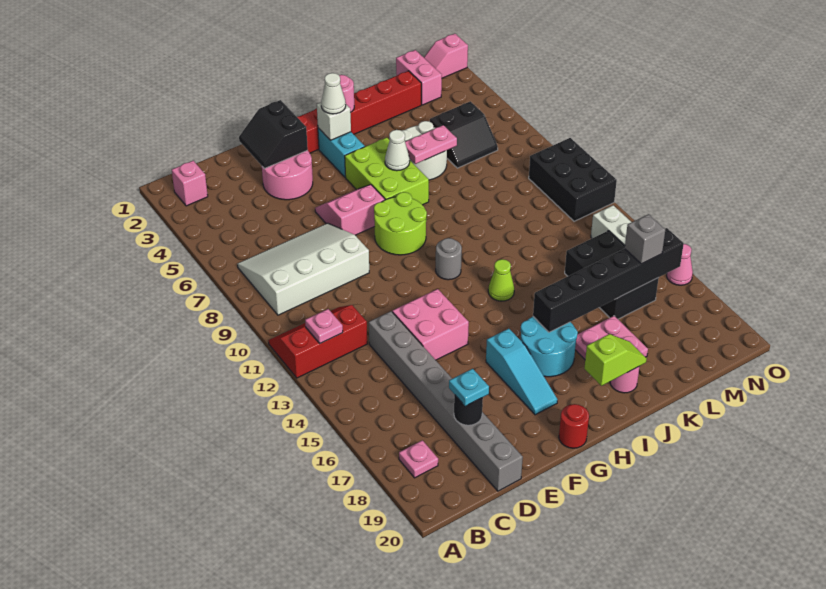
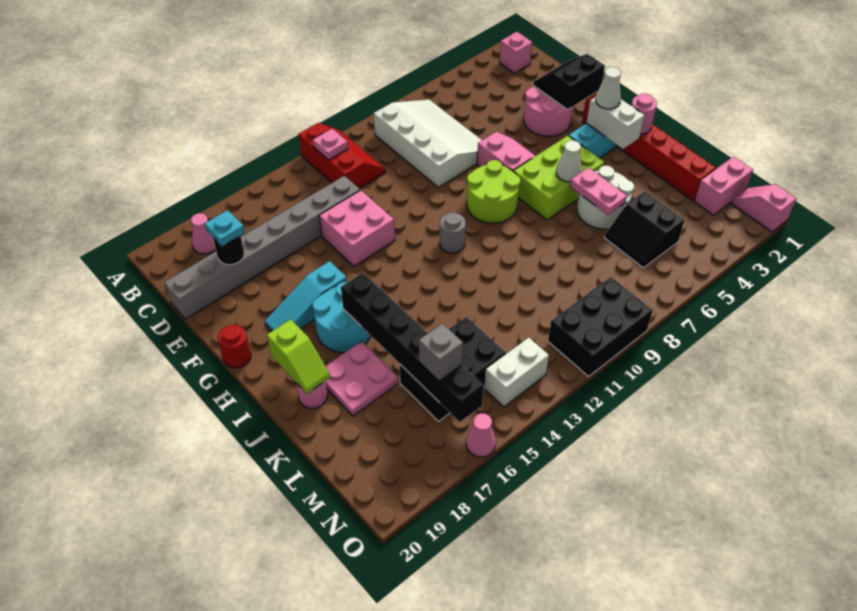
pink 1x1 plate [399,440,438,478] -> pink 1x1 cone [191,213,216,254]
white 1x1 brick [317,103,351,140] -> white 1x2 brick [587,97,645,149]
lime 1x1 cone [488,259,514,301] -> none

